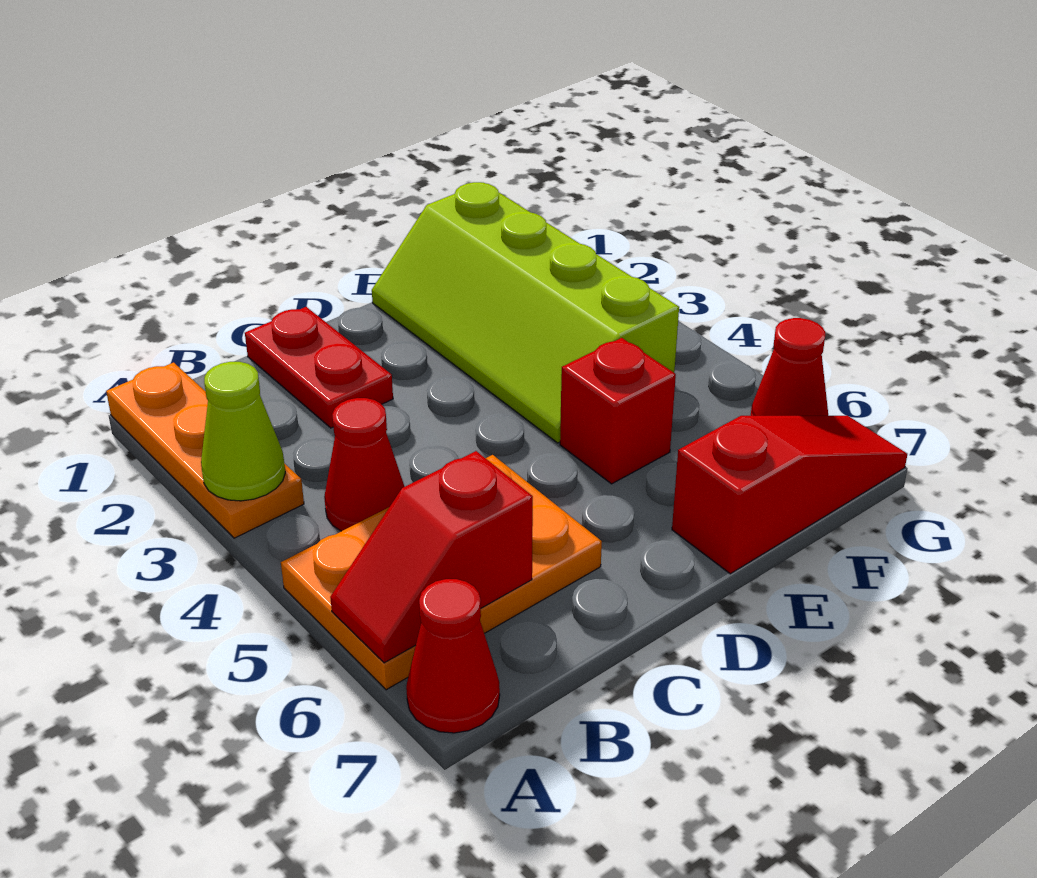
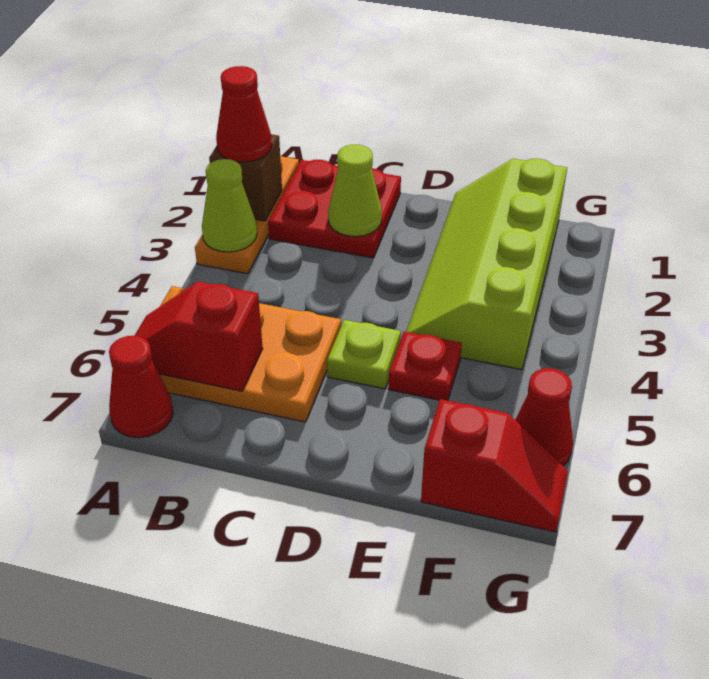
none -> brown 1x1 brick [209,134,282,221]
red 1x1 cone [324,398,405,531] -> red 1x1 cone moved to [216,66,272,162]
red 1x2 plate [245,307,393,428] -> red 2x2 plate [268,160,401,258]
none -> lime 1x1 cone [328,145,382,237]
none -> lime 1x1 plate [327,320,401,389]
red 1x1 brick [560,338,676,484] -> red 1x1 plate [388,331,462,400]
red 1x3 slope [672,416,907,574] -> red 1x2 slope [421,399,568,532]

